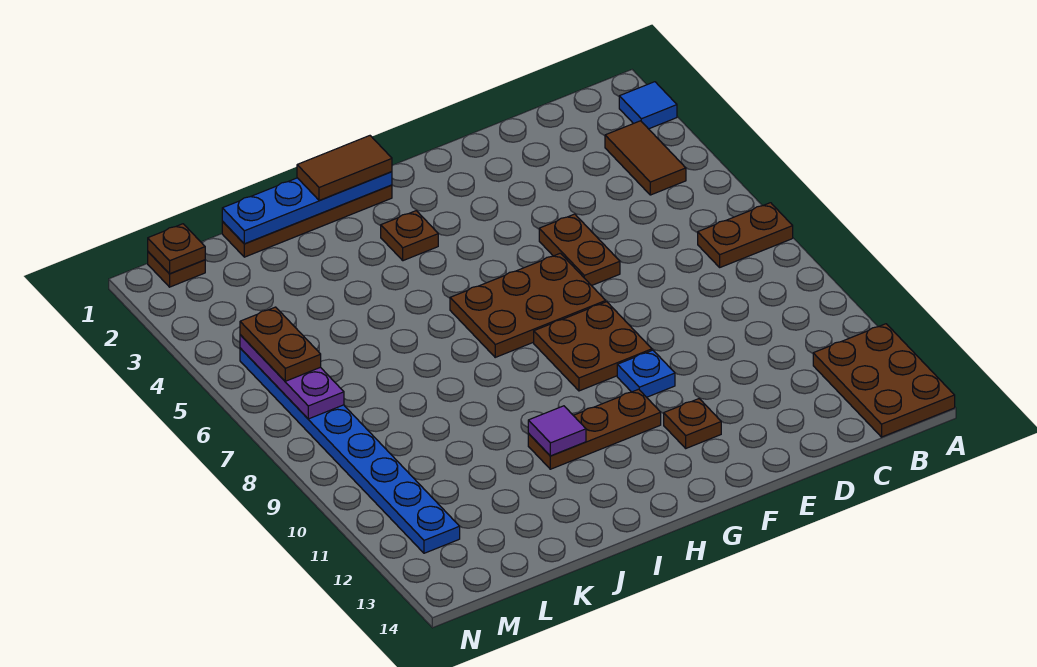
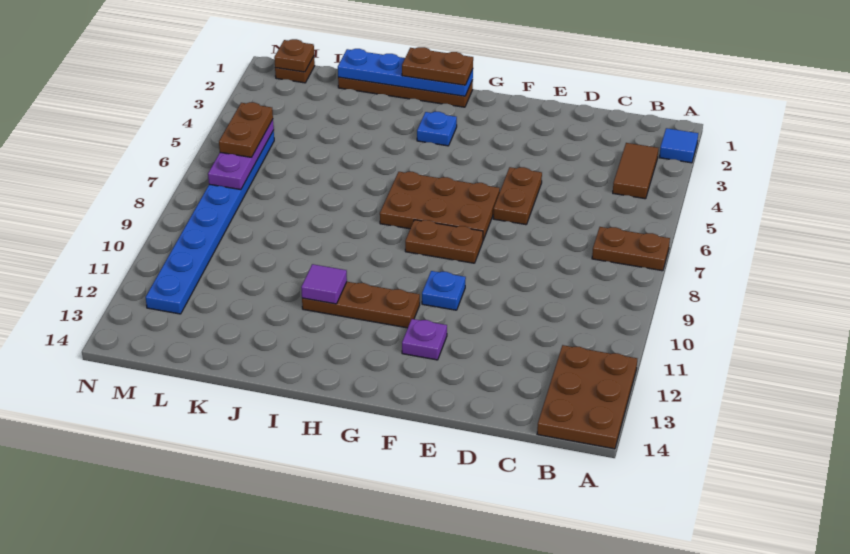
brown 2x2 plate [534,302,652,391] -> brown 1x2 plate [405,220,483,263]
brown 1x1 plate [664,399,721,448] -> purple 1x1 plate [402,319,447,360]
brown 1x2 tile [297,136,392,200] -> brown 1x2 plate [402,47,473,85]
brown 1x1 plate [381,211,438,261] -> blue 1x1 plate [417,112,457,146]

